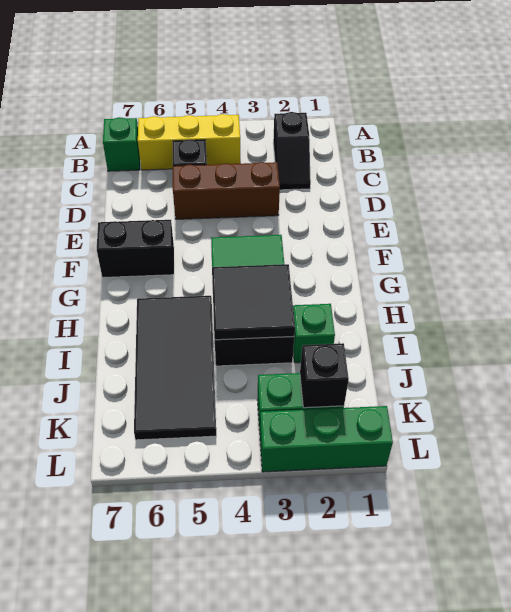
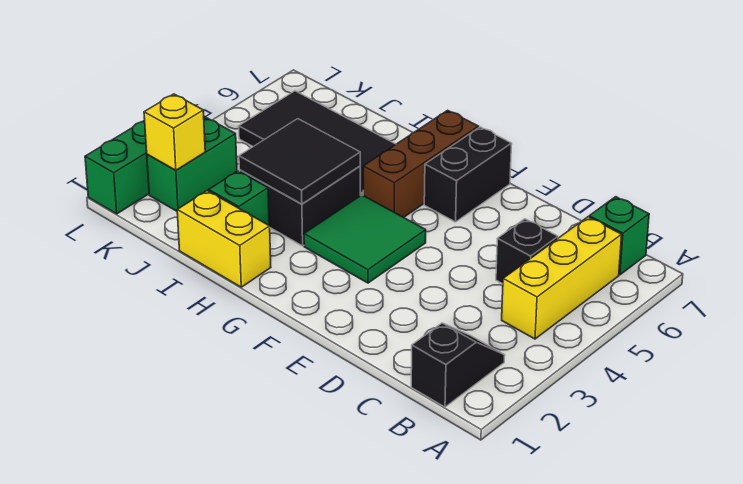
black 1x2 slope [273,112,311,190] -> black 1x2 slope turned to [411,323,505,407]
brown 1x3 brick [173,162,280,219] -> brown 1x3 brick moved to [363,110,479,218]
none -> yellow 1x2 brick [177,191,271,287]
black 1x1 brick [300,343,349,408] -> yellow 1x1 brick [144,94,205,170]

